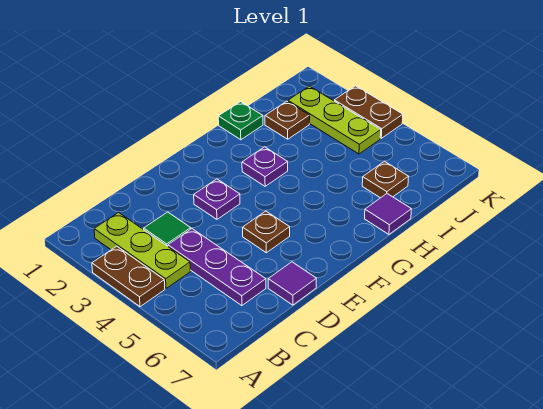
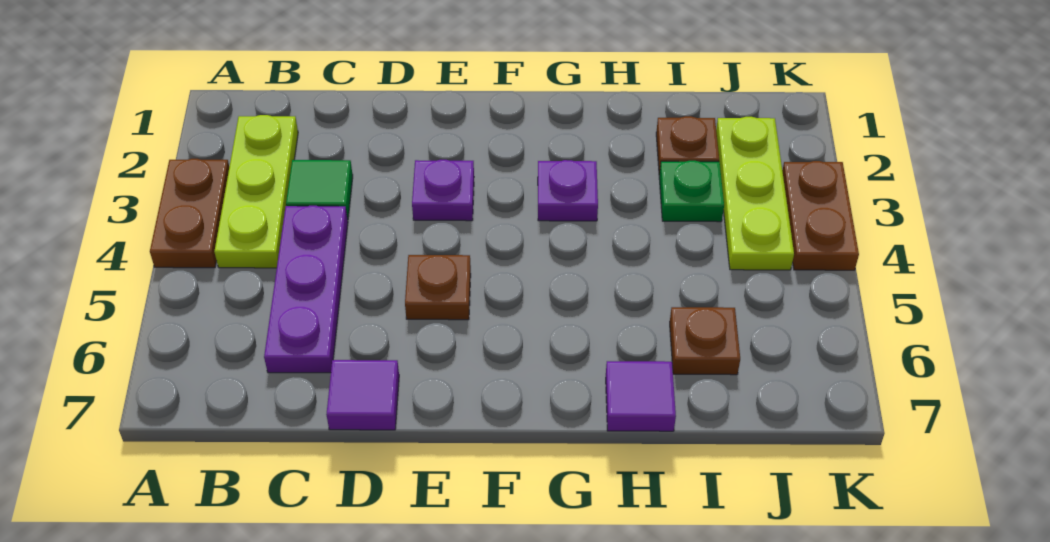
green 1x1 plate [218,102,263,140] -> green 1x1 plate moved to [659,161,724,222]

